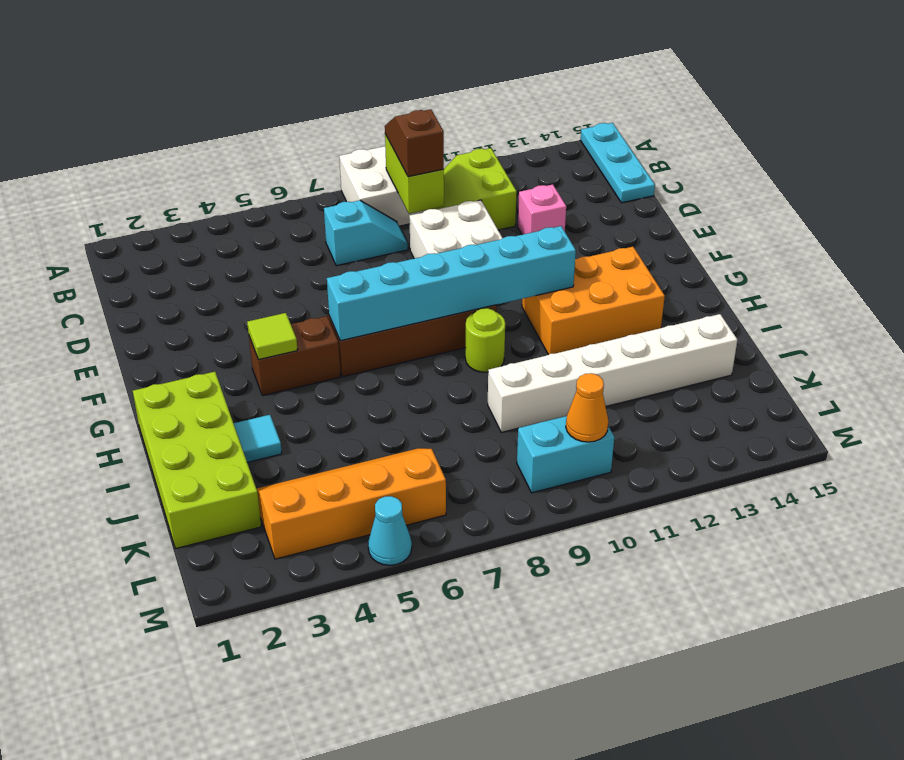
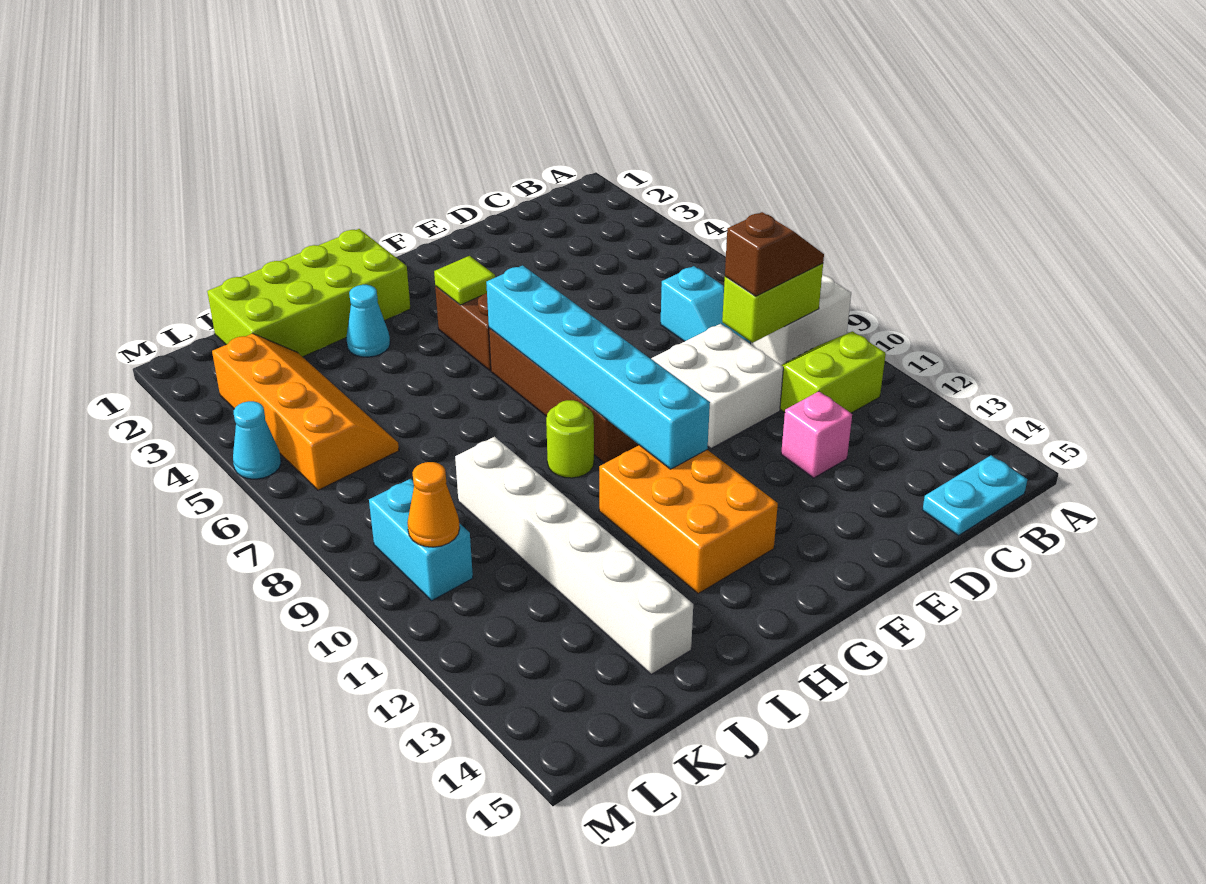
cyan 1x3 plate [581,123,655,203] -> cyan 1x2 plate [922,455,1027,536]
cyan 1x1 tile [234,415,282,462] -> cyan 1x1 cone [346,285,390,357]

